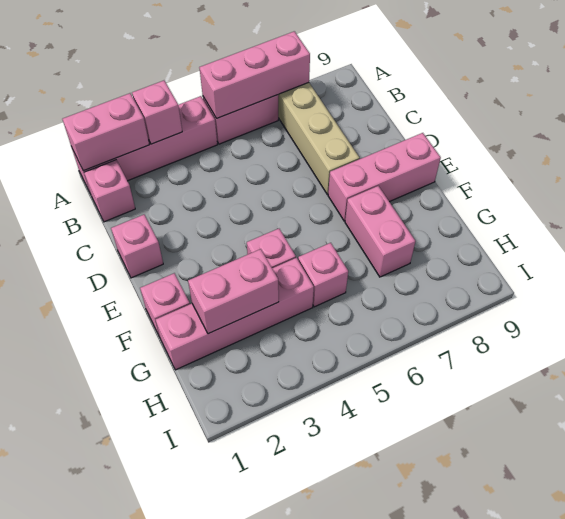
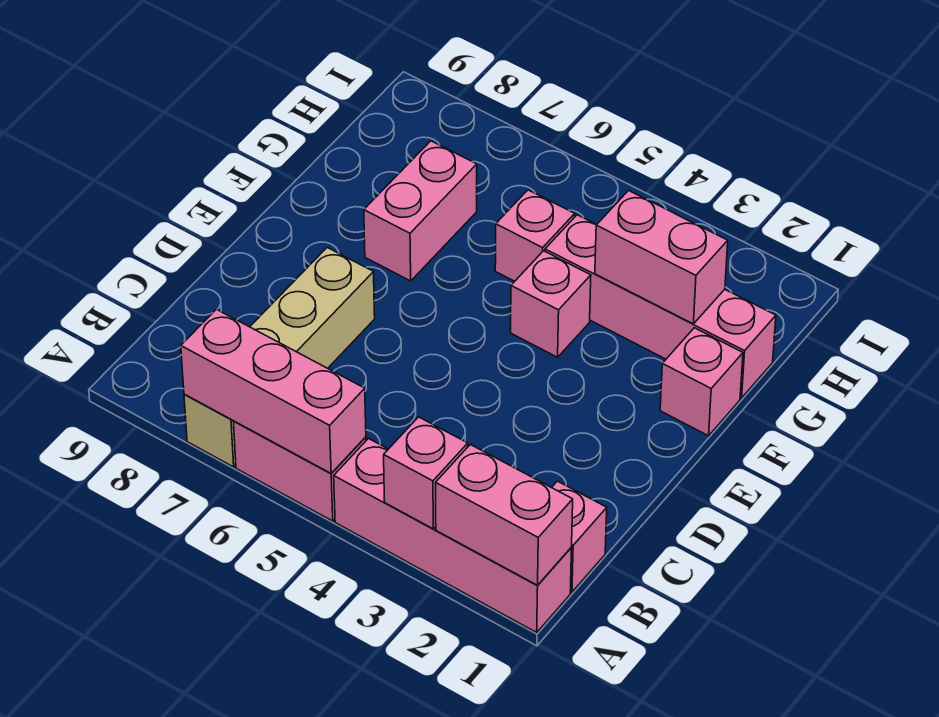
pink 1x1 brick [111,215,163,278] -> none
pink 1x3 brick [328,133,441,221] -> none

